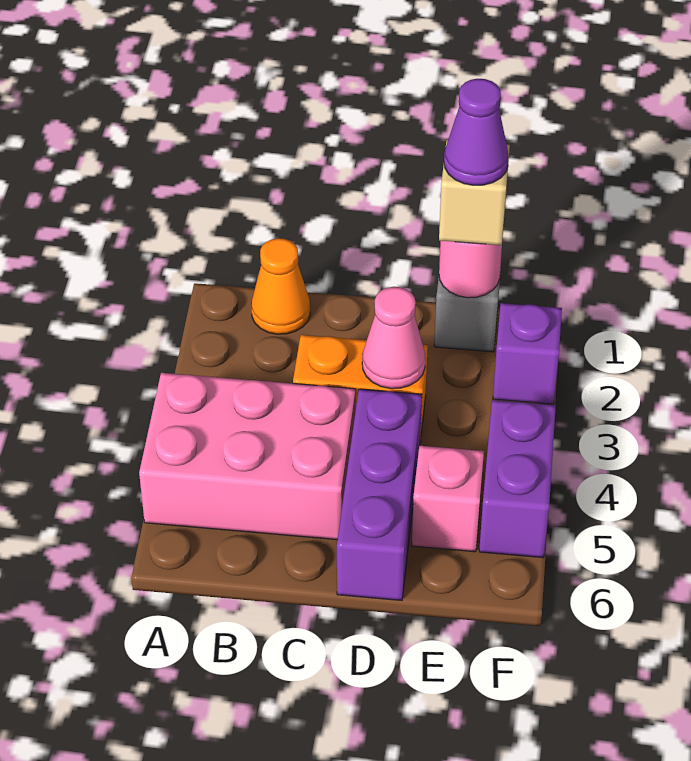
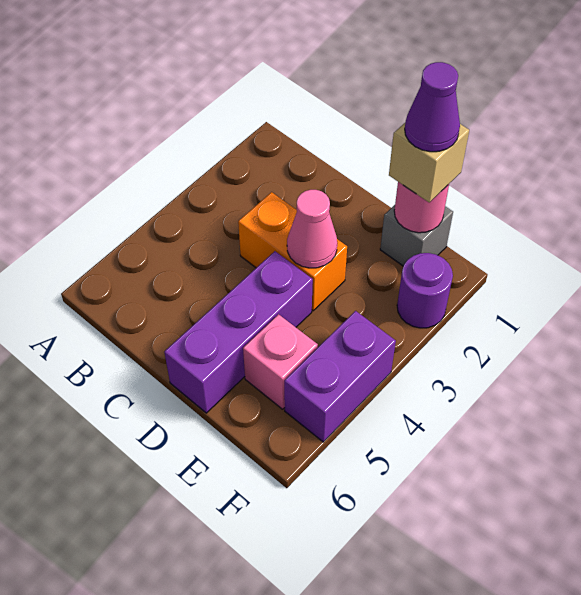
pink 2x3 brick [139,373,355,540] -> none
orange 1x1 cone [251,238,310,334] -> none
purple 1x1 brick [493,303,562,404] -> purple 1x1 round brick [397,253,453,328]

